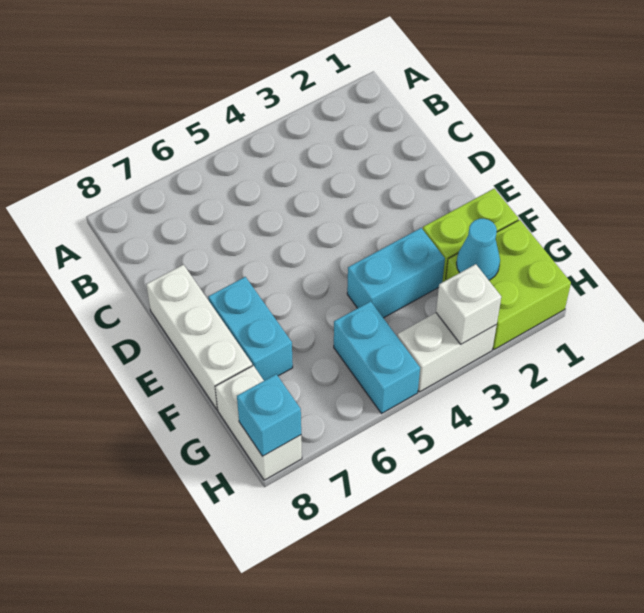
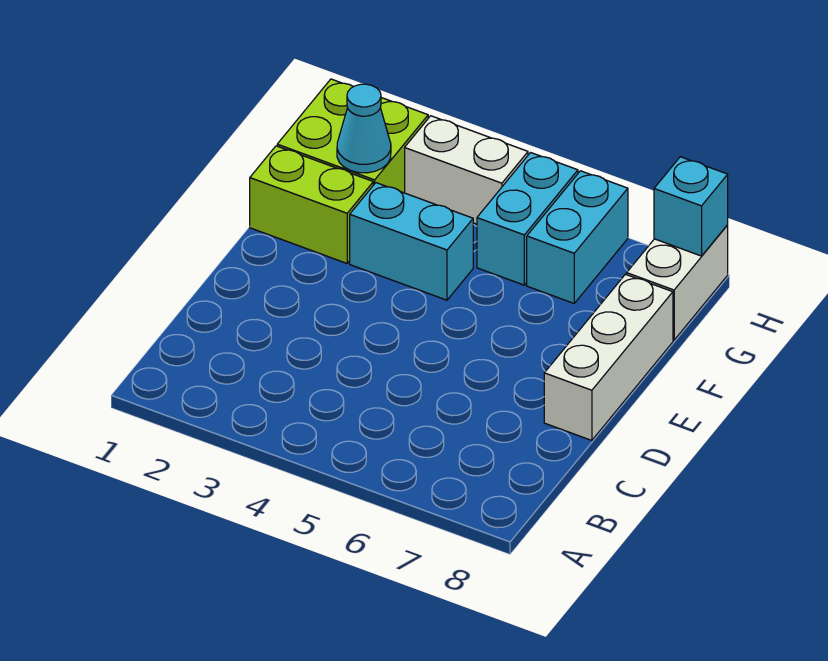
cyan 1x2 brick [208,277,293,381] -> cyan 1x2 brick moved to [527,171,628,303]
white 1x1 brick [436,264,501,344] -> none

